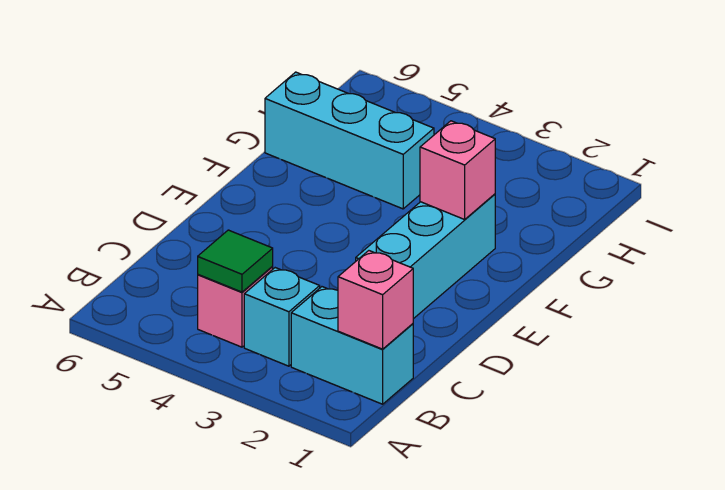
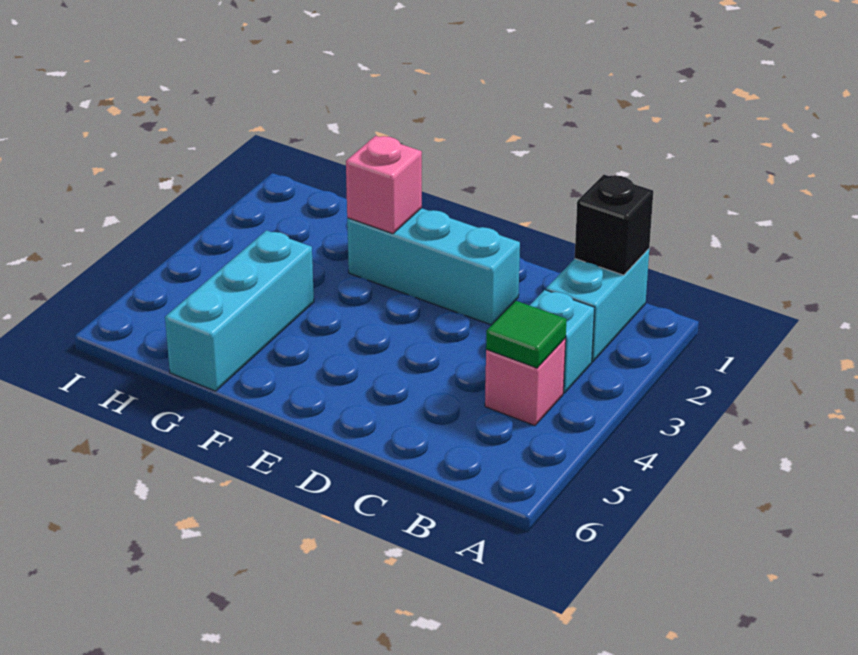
pink 1x1 brick [338,251,413,349] -> black 1x1 brick [575,175,653,275]

